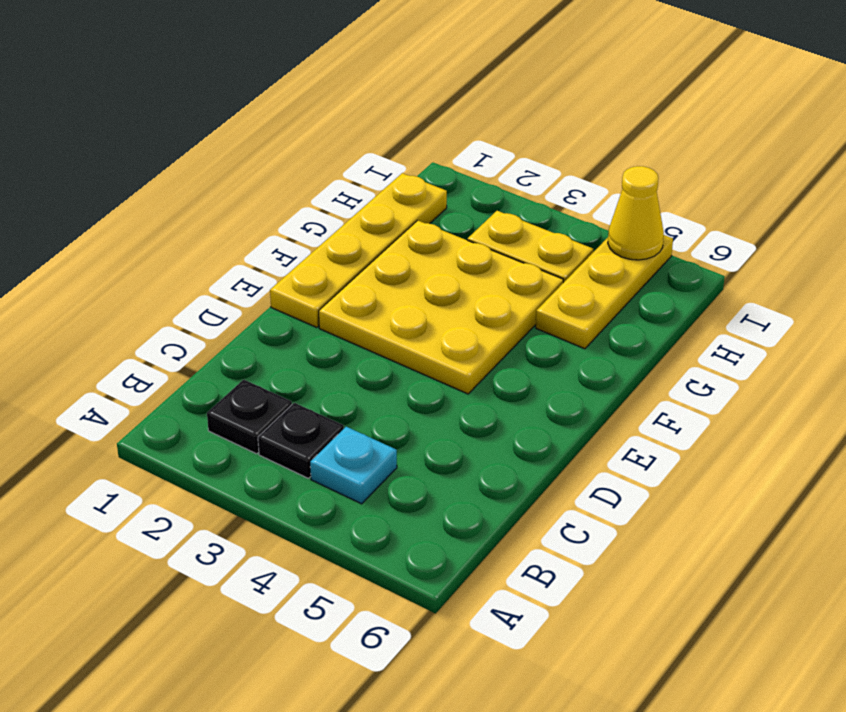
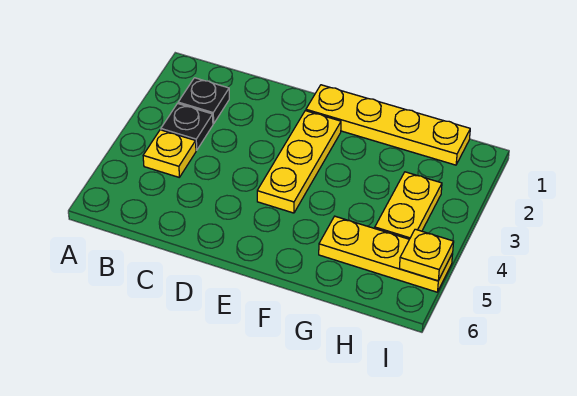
cyan 1x1 plate [310,427,397,504] -> yellow 1x1 plate [143,130,196,177]
yellow 3x3 plate [319,220,563,394] -> yellow 1x3 plate [257,111,341,213]
yellow 1x1 cone [608,166,664,260] -> yellow 1x1 plate [399,229,454,281]

